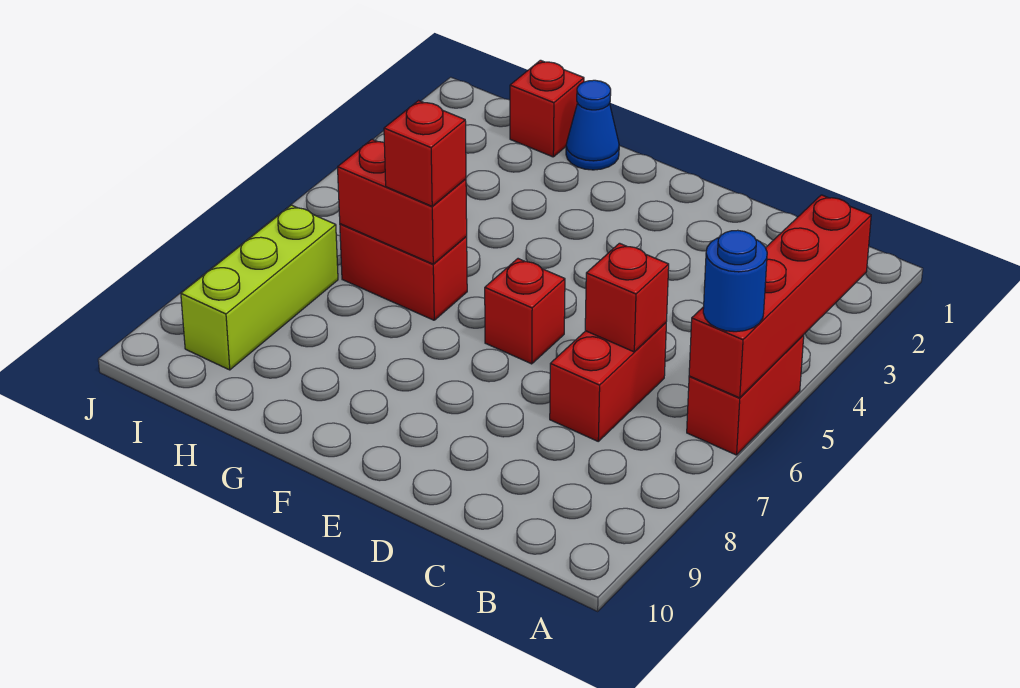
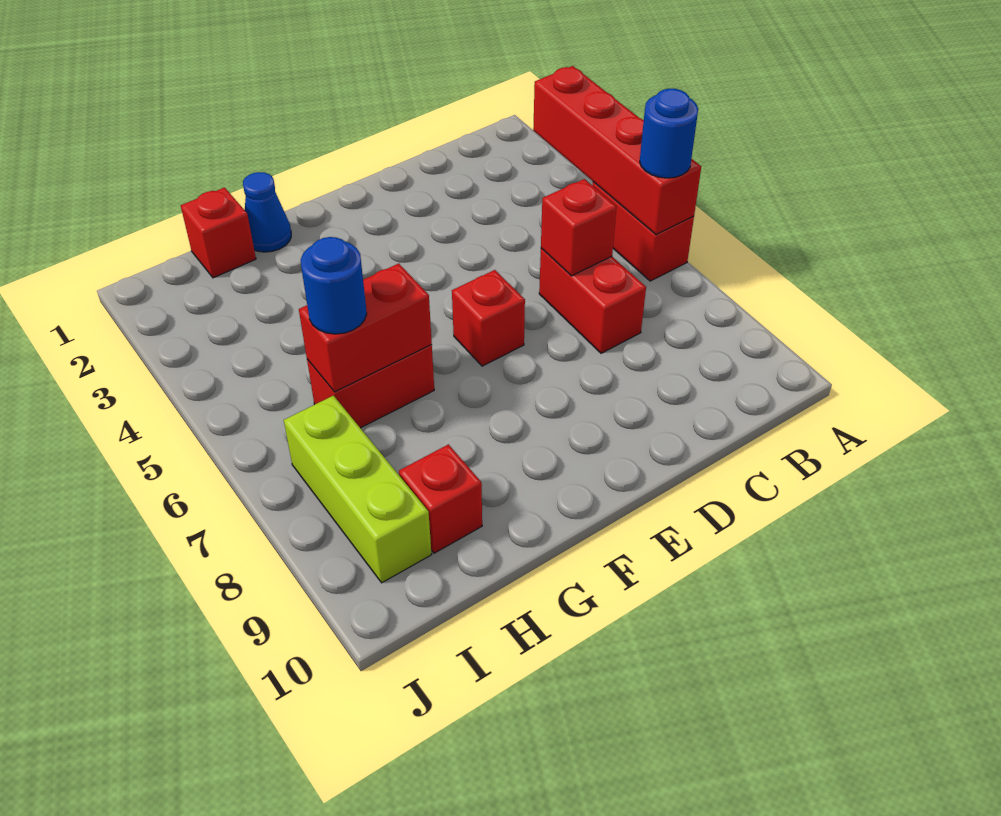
red 1x1 brick [384,101,466,206] -> red 1x1 brick moved to [399,444,482,553]
none -> blue 1x1 round brick [301,237,367,334]

